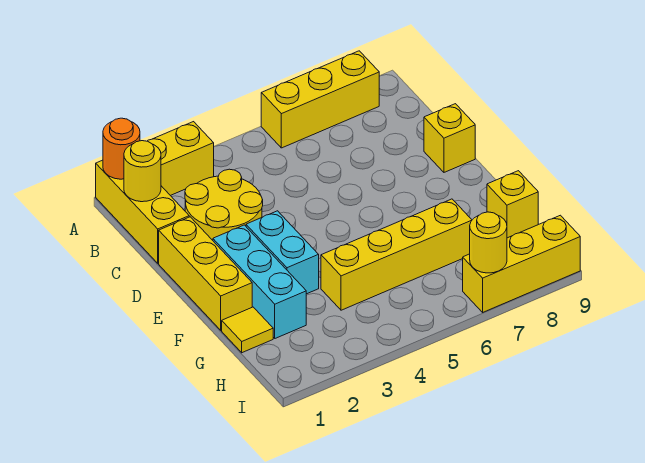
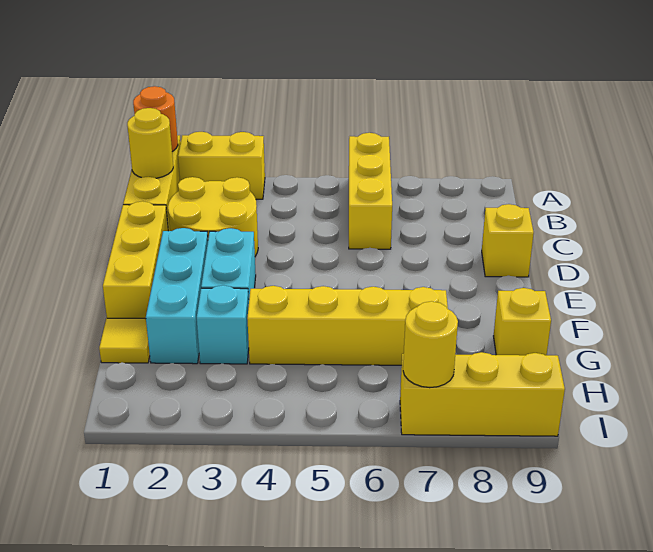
yellow 1x3 brick [261,51,379,148] -> yellow 1x3 brick turned to [349,133,392,249]
none -> cyan 1x1 brick [197,285,249,364]

